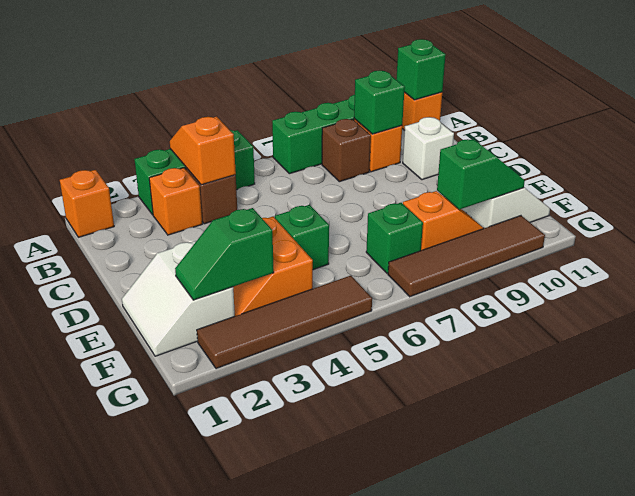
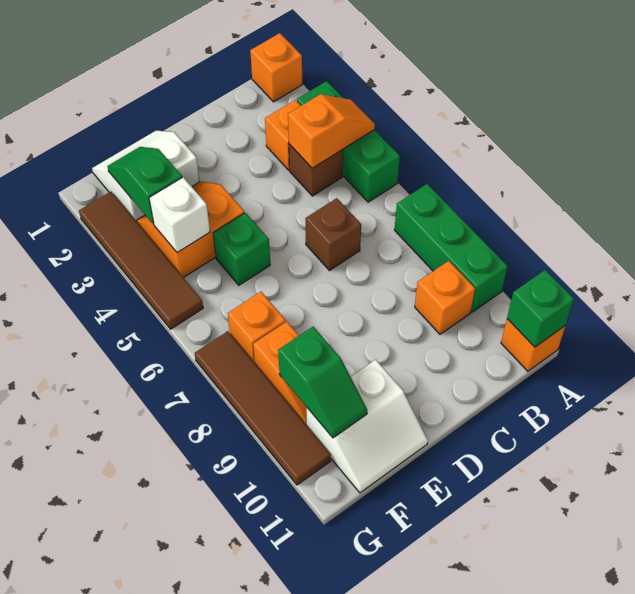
brown 1x1 brick [322,119,371,182] -> brown 1x1 brick moved to [305,198,361,271]
green 1x1 brick [354,70,405,134] -> none
white 1x1 brick [403,117,454,180] -> white 1x1 brick moved to [149,177,210,253]
green 1x1 brick [366,203,423,273] -> orange 1x1 brick [228,292,286,363]

